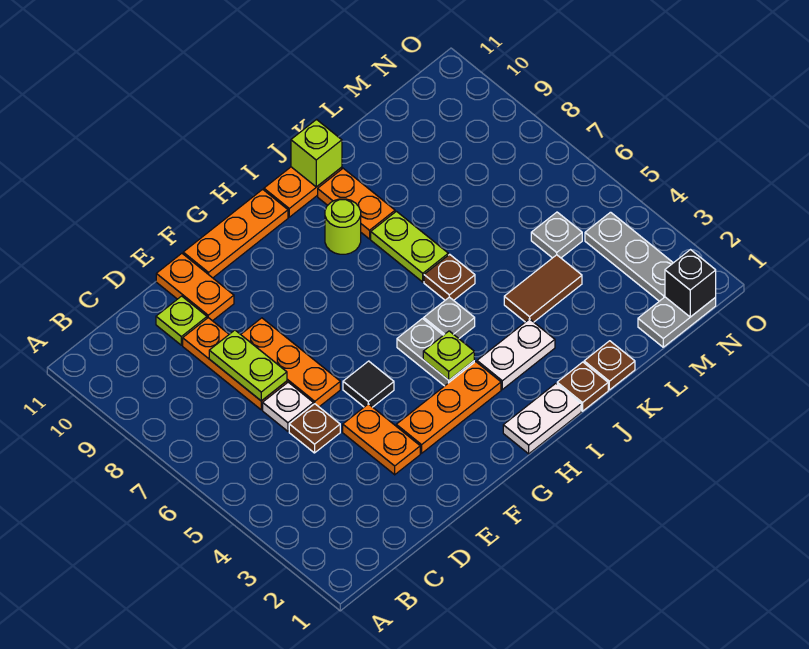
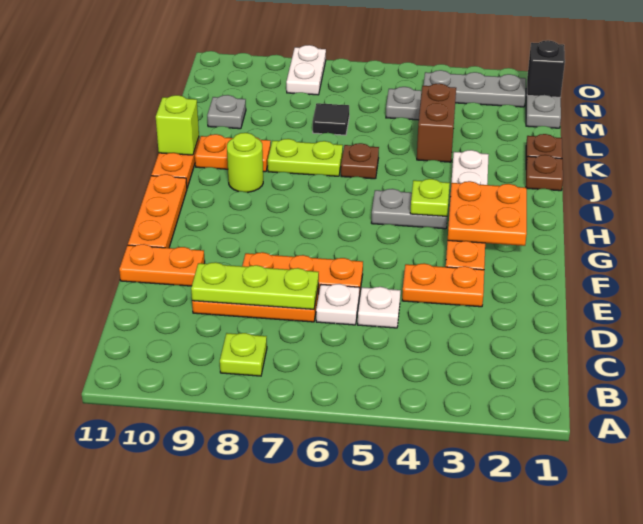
brown 1x1 plate [289,404,340,453] -> white 1x1 plate [358,287,401,328]
lime 1x2 plate [209,330,287,401] -> lime 1x3 plate [191,262,319,309]
lime 1x1 plate [156,296,207,345] -> lime 1x1 plate moved to [220,333,267,376]
black 1x1 tile [343,361,394,407] -> black 1x1 tile moved to [313,103,349,135]
none -> orange 2x2 plate [448,181,527,246]
white 1x2 plate [503,384,581,454] -> white 1x2 plate moved to [286,45,326,95]
grey 1x1 plate [424,297,475,338] -> grey 1x1 plate moved to [207,95,246,129]
brown 1x2 tile [504,255,582,322] -> brown 1x2 brick [417,83,456,162]

